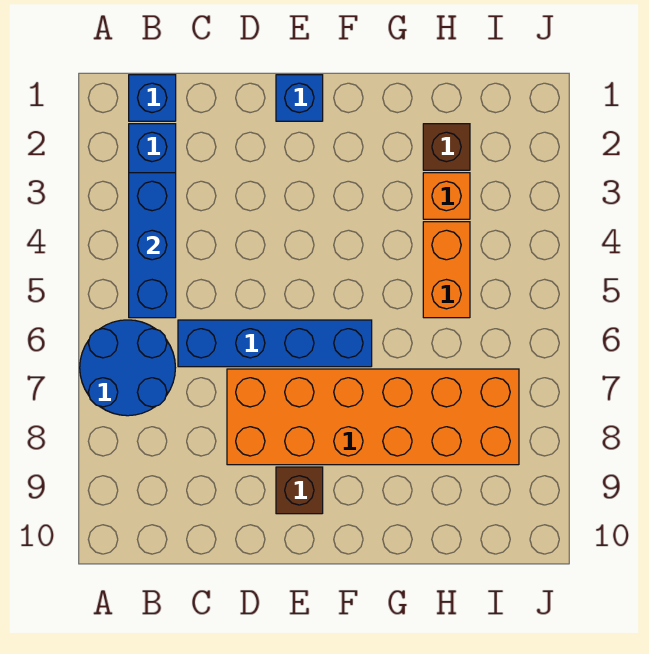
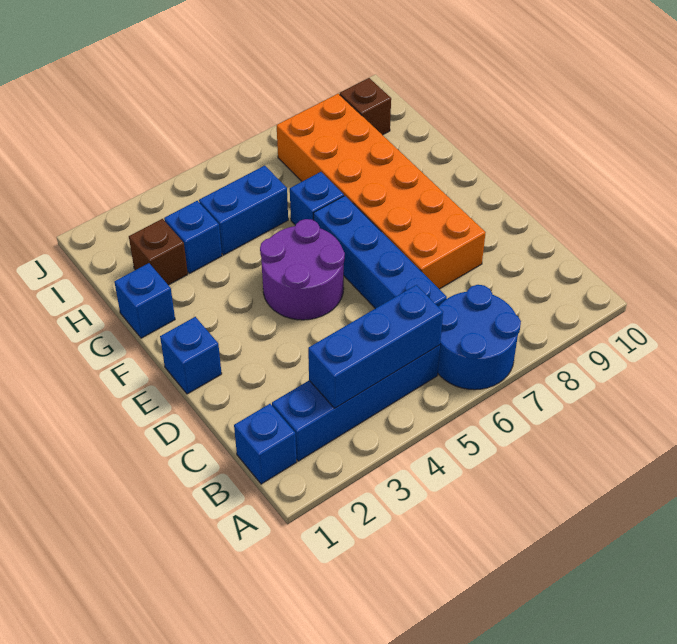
none -> purple 2x2 round brick [260,219,345,320]
brown 1x1 brick [276,467,323,514] -> brown 1x1 brick moved to [339,78,391,135]
none -> blue 1x1 brick [114,263,175,338]
none -> blue 1x1 brick [290,172,344,225]
orange 1x1 brick [423,173,470,219] -> blue 1x1 brick [164,201,222,274]
orange 1x2 brick [423,222,470,318] -> blue 1x2 brick [199,165,288,255]

